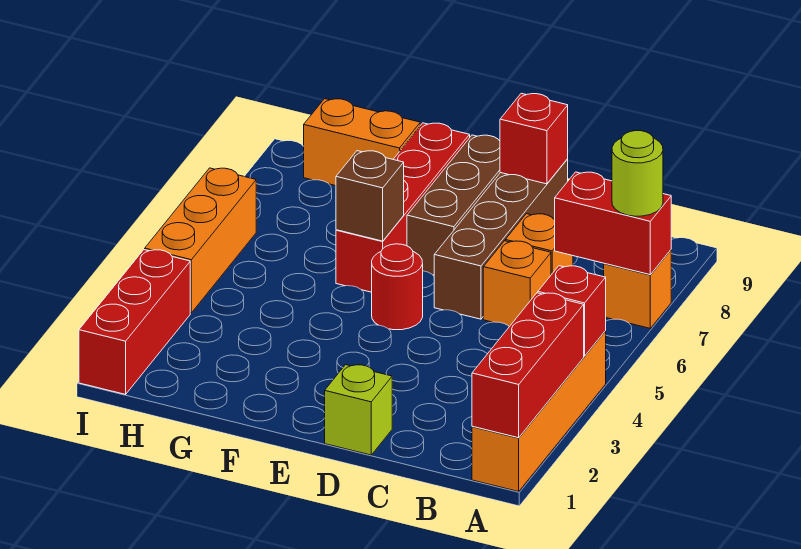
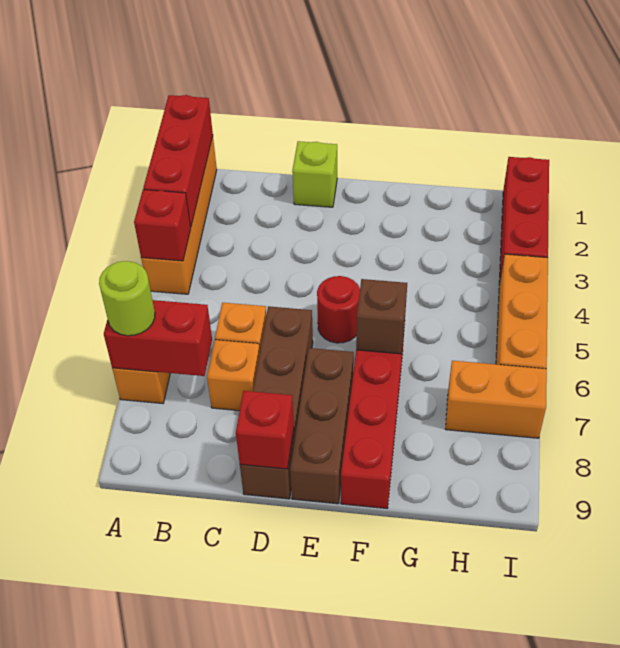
orange 1x2 brick [304,99,420,186] -> orange 1x2 brick moved to [446,361,547,438]

